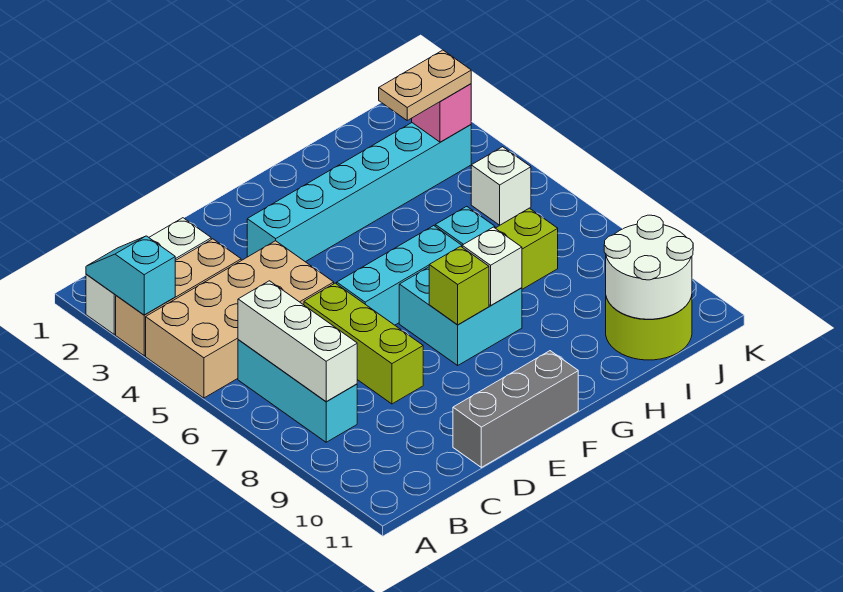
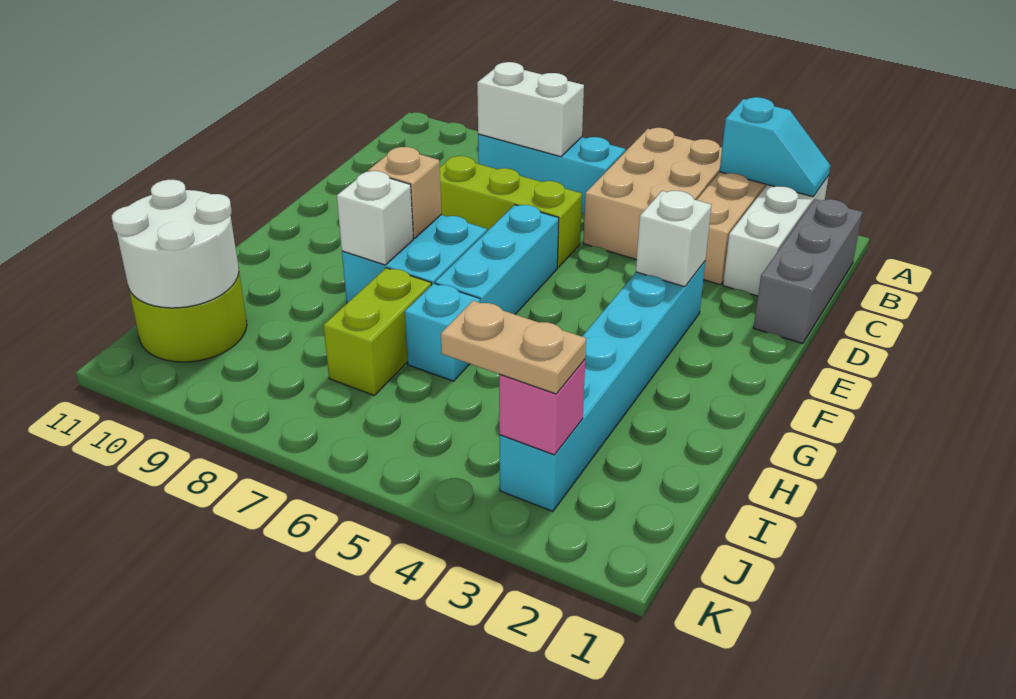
tan 2x4 brick [146,241,334,398] -> tan 2x3 brick [583,128,722,260]
white 1x3 brick [238,281,357,401] -> white 1x2 brick [477,62,584,157]
grey 1x3 brick [453,351,578,467] -> grey 1x3 brick moved to [754,199,862,344]
lime 1x1 brick [429,246,489,325] -> tan 1x1 brick [368,147,441,238]
tan 1x2 plate [379,50,471,120] -> tan 1x2 plate turned to [441,301,586,394]
white 1x1 brick [471,147,531,225] -> white 1x1 brick moved to [636,191,712,287]

